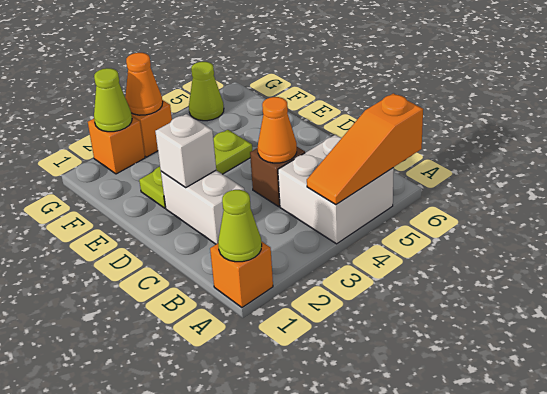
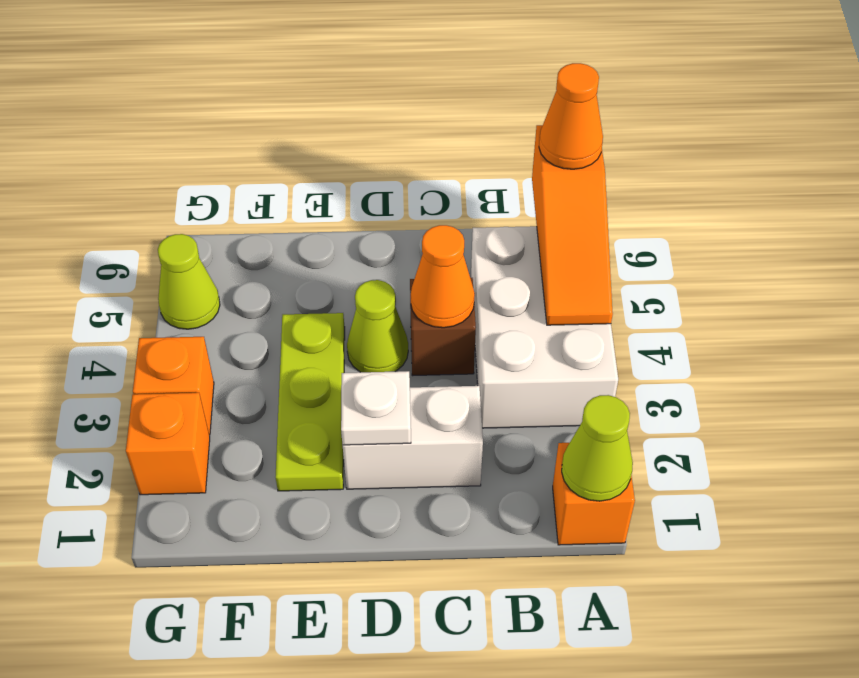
white 2x2 brick [278,135,394,244] -> white 2x3 brick [471,226,618,428]
white 1x1 brick [155,114,216,188] -> white 1x1 plate [341,371,411,445]
lime 1x1 cone [94,68,132,132] -> lime 1x1 cone moved to [347,280,408,372]
orange 1x1 cone [125,53,163,115] -> orange 1x1 cone moved to [539,63,603,169]

